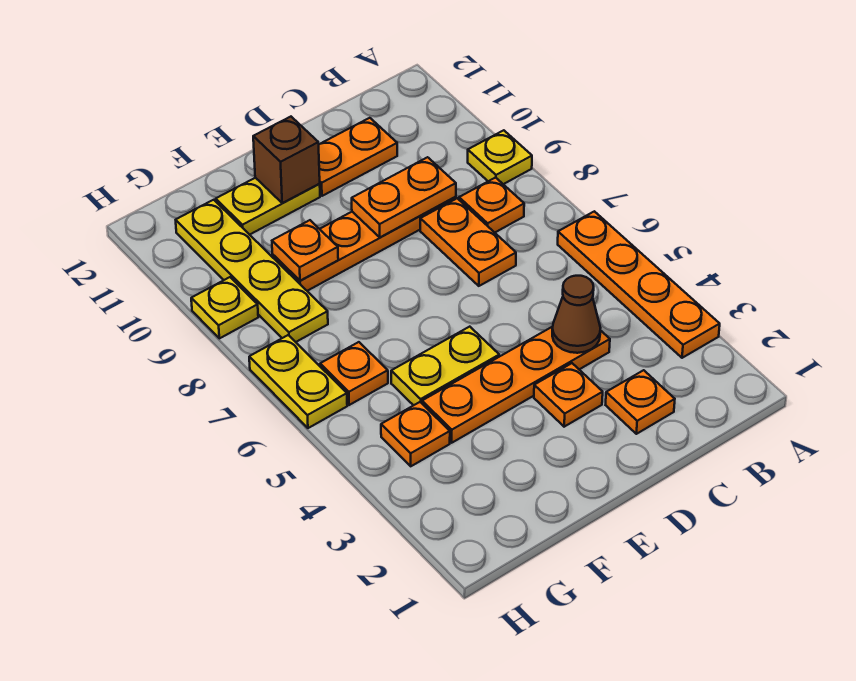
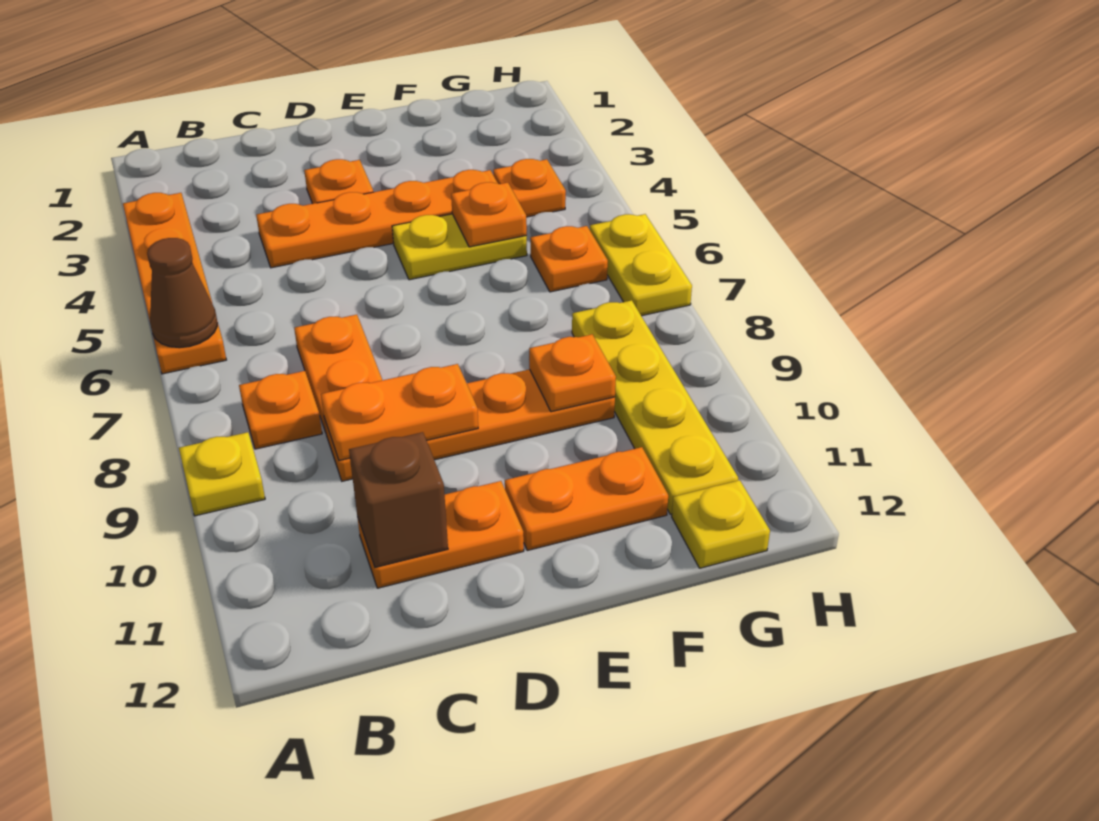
orange 1x1 plate [606,370,675,434] -> orange 1x1 plate moved to [451,182,527,247]
brown 1x1 cone [552,276,600,353] -> brown 1x1 cone moved to [147,238,217,348]
yellow 1x2 plate [216,178,320,235] -> orange 1x2 plate [505,447,668,550]
brown 1x1 brick [253,117,320,203] -> brown 1x1 brick moved to [349,432,448,567]
yellow 1x1 plate [191,277,258,338] -> yellow 1x1 plate moved to [672,480,770,568]

